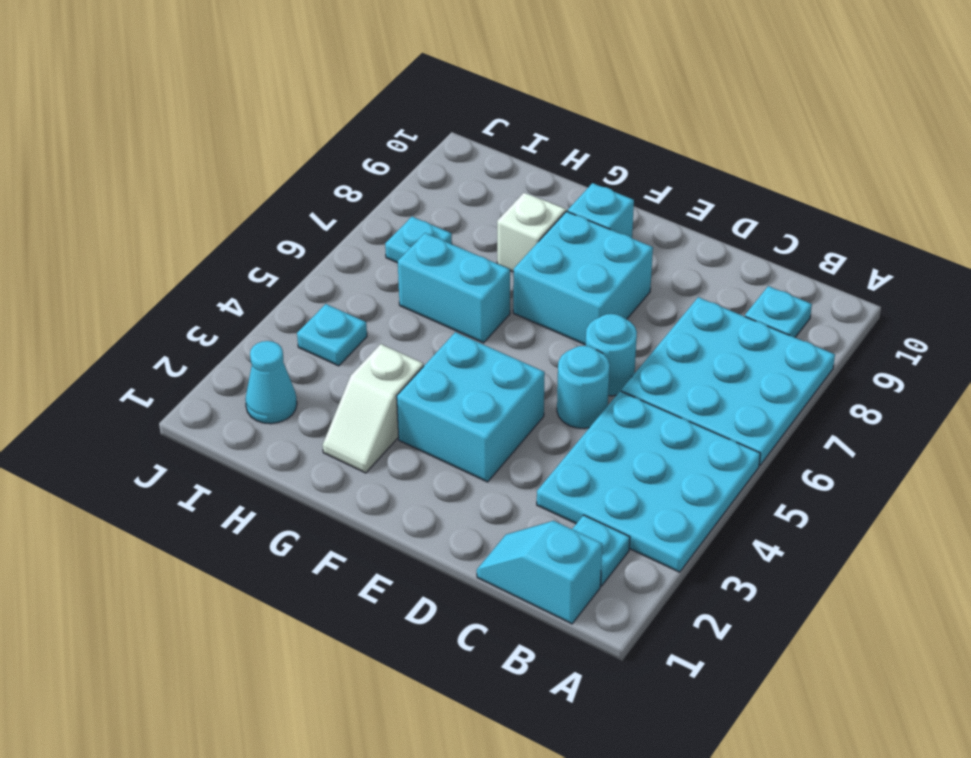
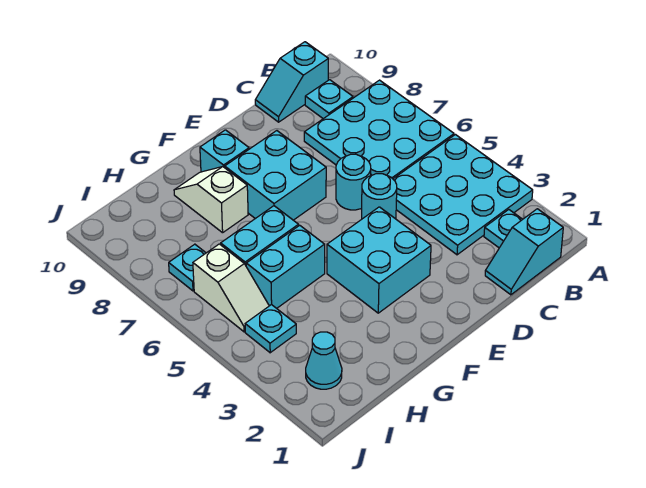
none -> cyan 1x2 slope [255,42,328,122]
white 1x2 slope [323,344,424,473] -> white 1x2 slope moved to [193,244,269,332]
none -> cyan 1x2 brick [246,225,325,308]

